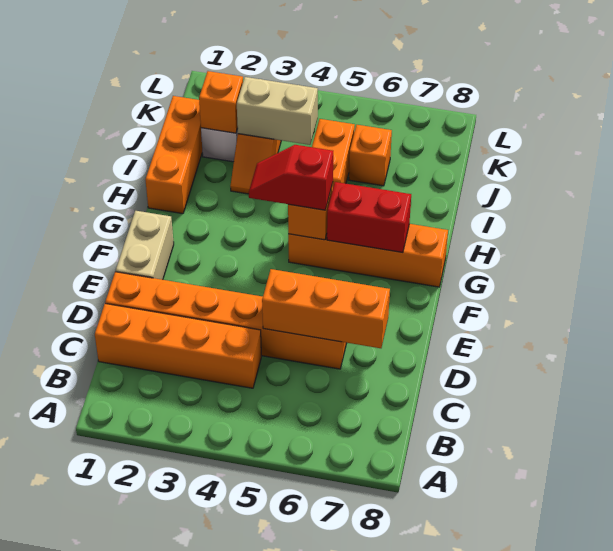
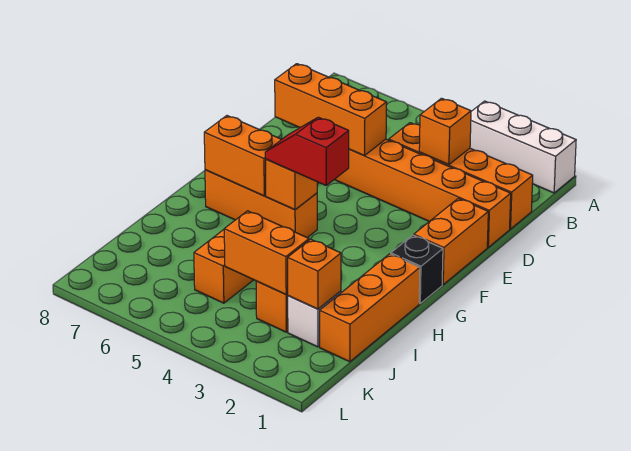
none -> white 1x3 brick [470,101,576,193]
tan 1x2 brick [116,211,174,280] -> orange 1x2 brick [414,198,488,284]
none -> black 1x1 brick [391,235,443,303]
red 1x2 slope [249,145,333,210] -> red 1x2 slope turned to [265,117,349,185]
orange 1x4 brick [288,224,448,287] -> orange 1x3 brick [205,170,317,238]
red 1x2 brick [327,182,411,253] -> orange 1x2 brick [204,116,282,196]
tan 1x2 brick [237,77,318,145] -> orange 1x2 brick [224,211,309,294]
orange 1x1 brick [349,125,392,186] -> orange 1x1 brick moved to [419,98,471,165]

